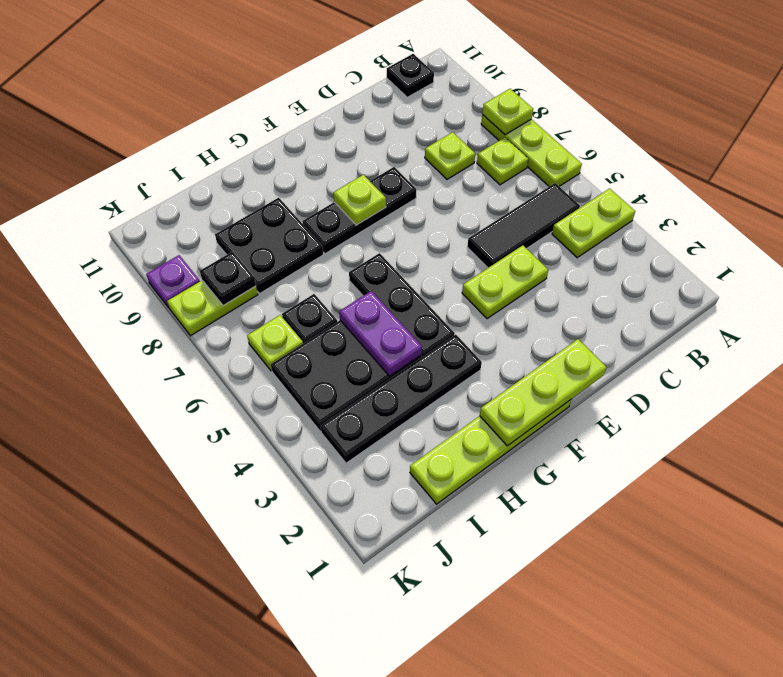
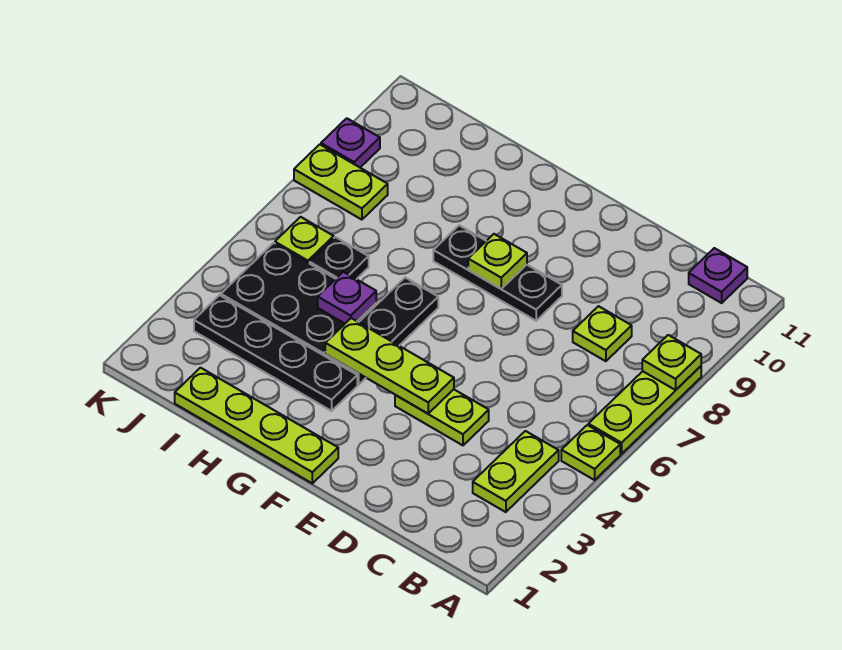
lime 1x2 plate [552,189,635,258] -> lime 1x2 plate turned to [473,431,559,512]
black 1x3 tile [467,183,580,268] -> none
lime 1x1 plate [477,137,528,185] -> lime 1x1 plate moved to [561,425,620,480]
black 1x1 plate [387,54,434,97] -> purple 1x1 plate [689,248,747,303]
lime 1x3 plate [480,339,606,446] -> lime 1x3 plate moved to [325,318,454,414]
purple 1x2 plate [339,291,422,376] -> purple 1x1 plate [318,272,376,323]
black 2x2 plate [215,198,323,294] -> none
black 1x1 plate [200,252,256,306] -> none

